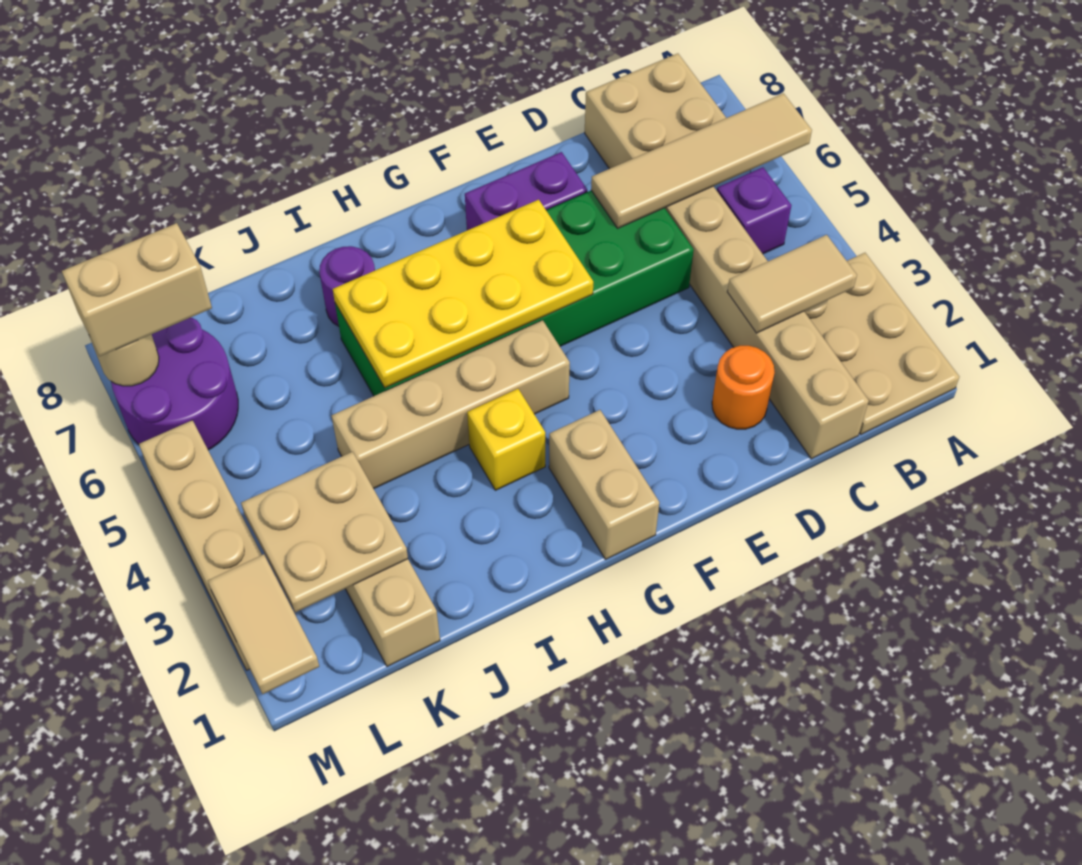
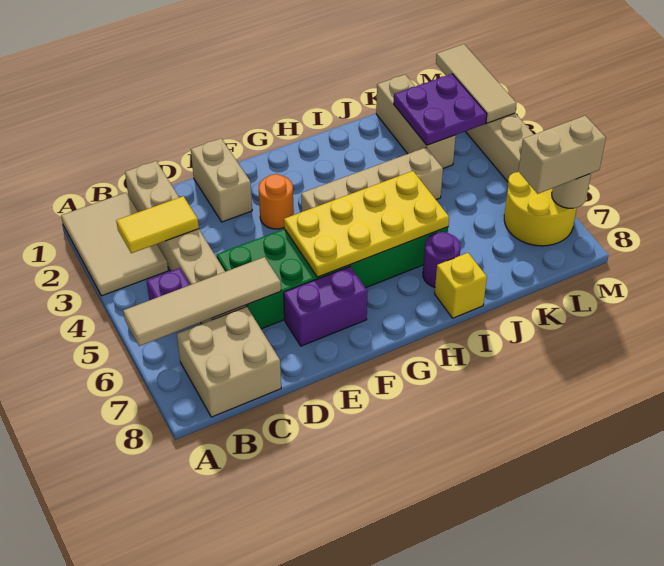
tan 2x3 plate [804,253,959,434] -> tan 2x3 tile [61,193,168,296]
tan 1x2 tile [727,235,857,333] -> yellow 1x2 tile [116,196,199,253]
orange 1x1 round brick [712,346,775,429] -> orange 1x1 round brick moved to [259,174,294,229]
tan 1x2 brick [549,410,659,559] -> tan 1x2 brick moved to [191,138,252,222]
yellow 1x1 brick [467,389,545,490] -> yellow 1x1 brick moved to [435,253,487,318]
tan 2x2 plate [241,452,408,612] -> purple 2x2 plate [394,74,487,145]
purple 2x2 round brick [111,318,238,450] -> yellow 2x2 round brick [504,172,577,246]
tan 1x2 tile [208,554,319,694] -> tan 1x3 tile [436,44,517,123]

